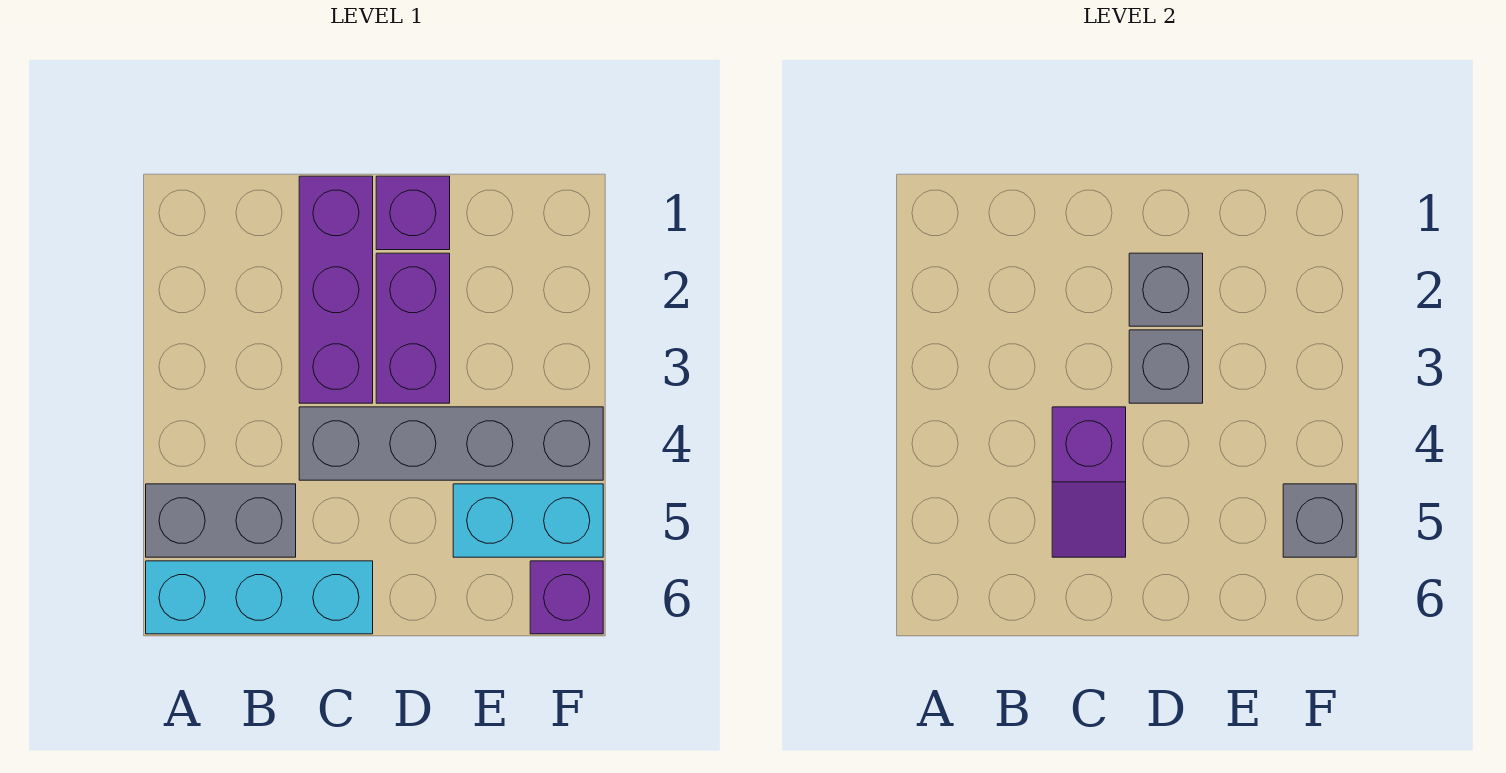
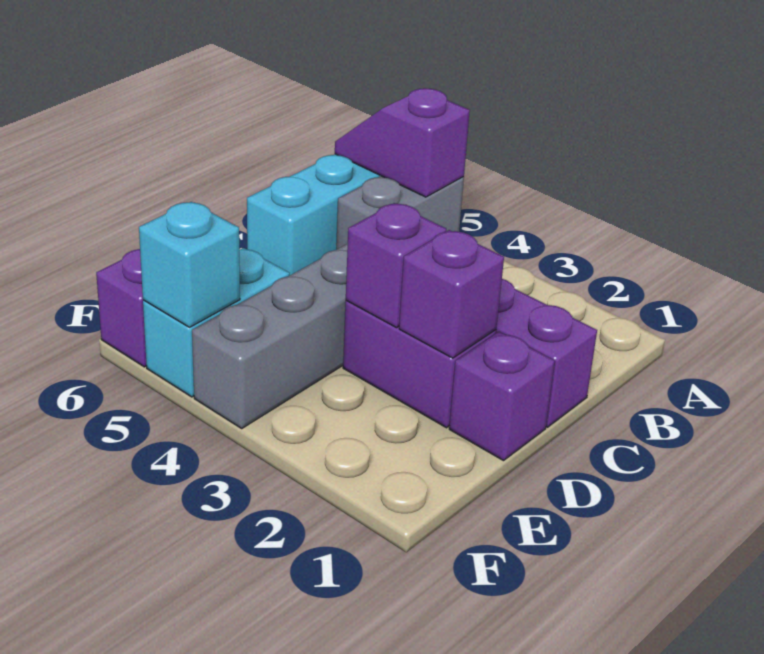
purple 1x2 slope [1052,407,1126,557] -> purple 1x2 slope moved to [335,88,470,197]
grey 1x1 brick [1129,253,1203,326] -> purple 1x1 brick [399,230,504,358]
grey 1x1 brick [1129,330,1203,403] -> purple 1x1 brick [346,203,446,328]
grey 1x1 brick [1283,484,1356,557] -> cyan 1x1 brick [139,202,240,327]

